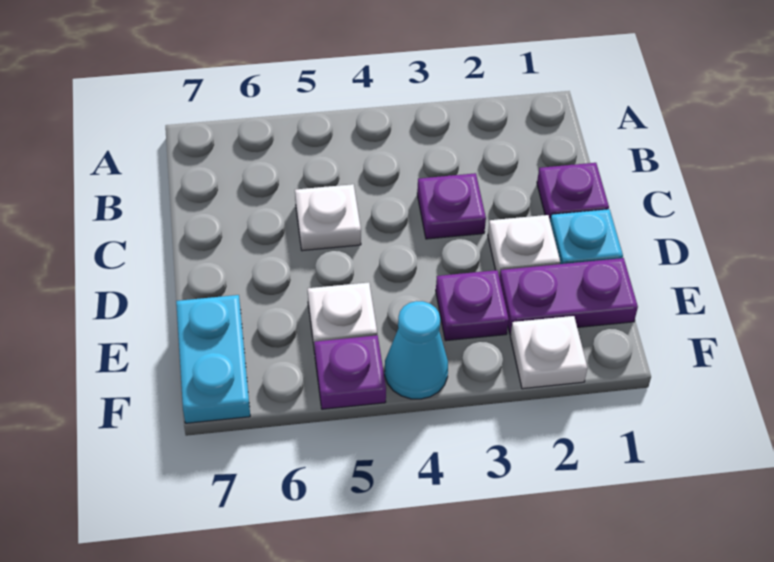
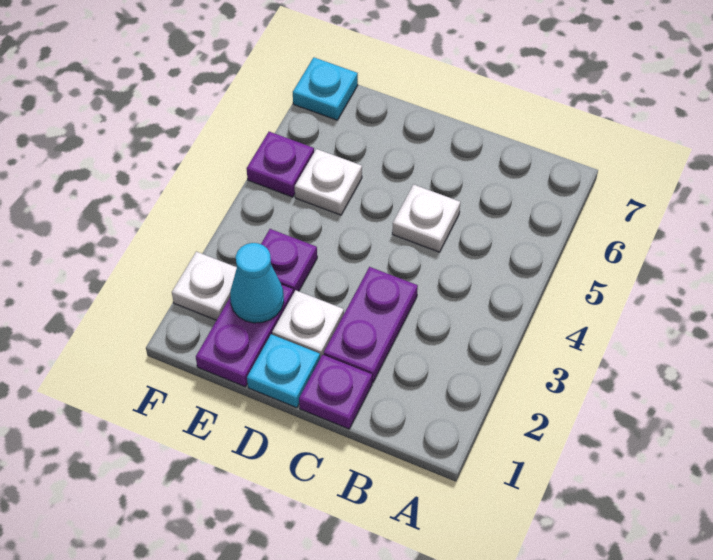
purple 1x1 plate [417,173,486,239] -> purple 1x2 plate [324,267,418,383]
cyan 1x2 plate [176,295,250,423] -> cyan 1x1 plate [293,58,358,120]
cyan 1x1 cone [385,301,448,399] -> cyan 1x1 cone moved to [230,243,284,323]

